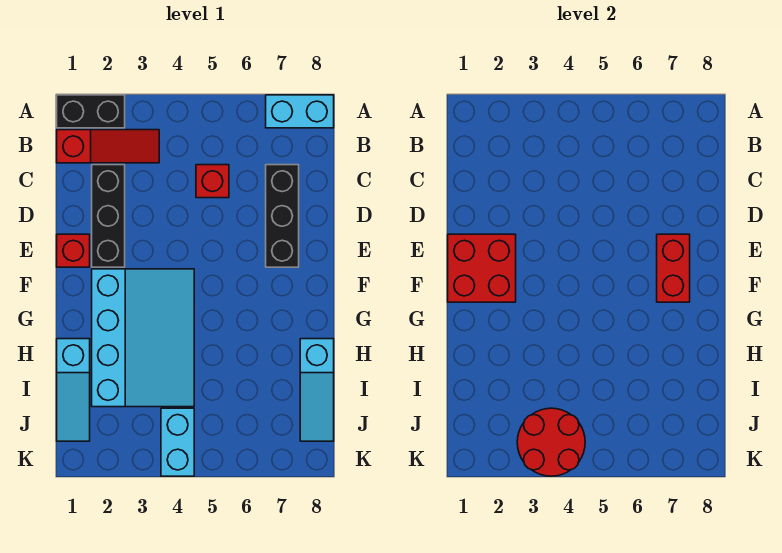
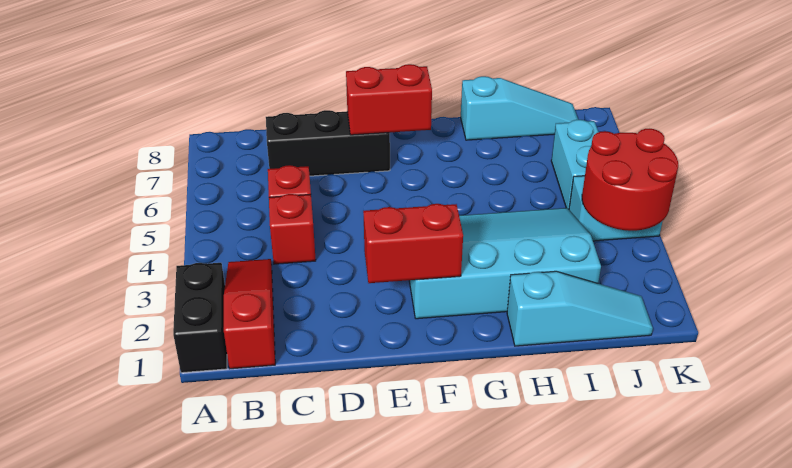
cyan 1x2 brick [266,95,334,128] -> cyan 1x2 brick moved to [551,120,598,209]
black 1x3 brick [92,165,125,267] -> none
red 1x1 brick [57,234,90,267] -> red 1x1 brick moved to [269,194,316,264]
red 2x2 brick [448,234,516,302] -> red 1x2 brick [363,204,463,283]

